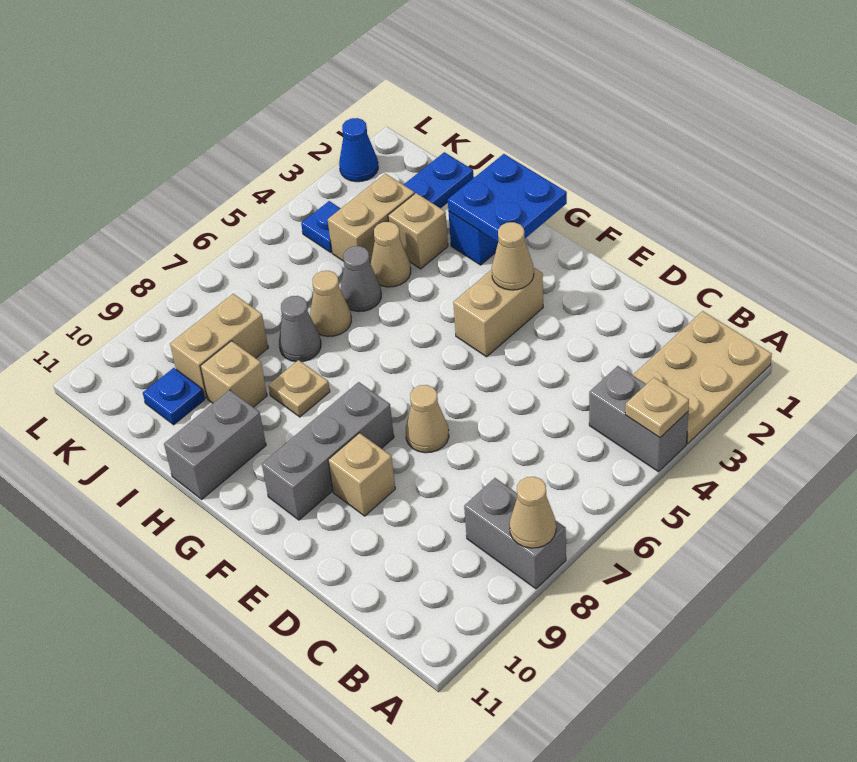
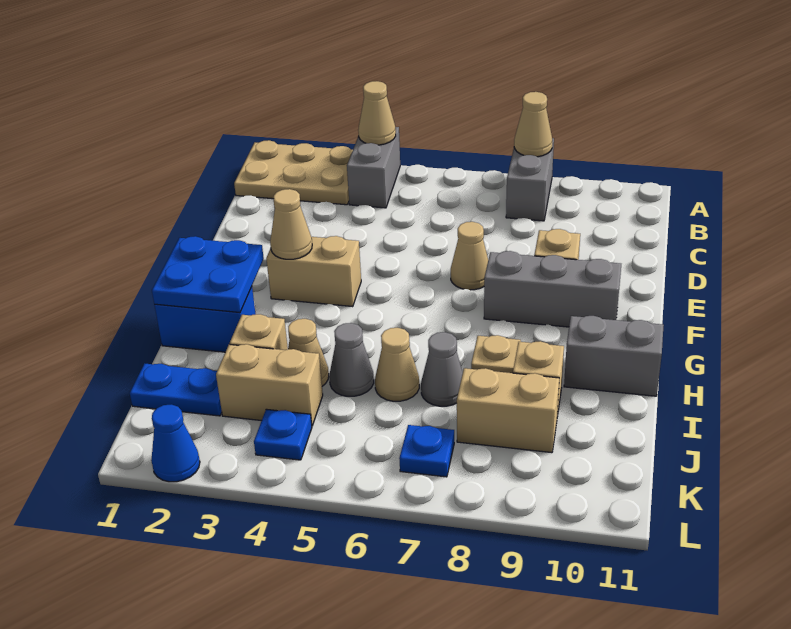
tan 1x1 plate [625,377,689,438] -> tan 1x1 cone [358,81,396,145]
blue 1x1 plate [143,368,205,425] -> blue 1x1 plate moved to [399,425,454,477]

